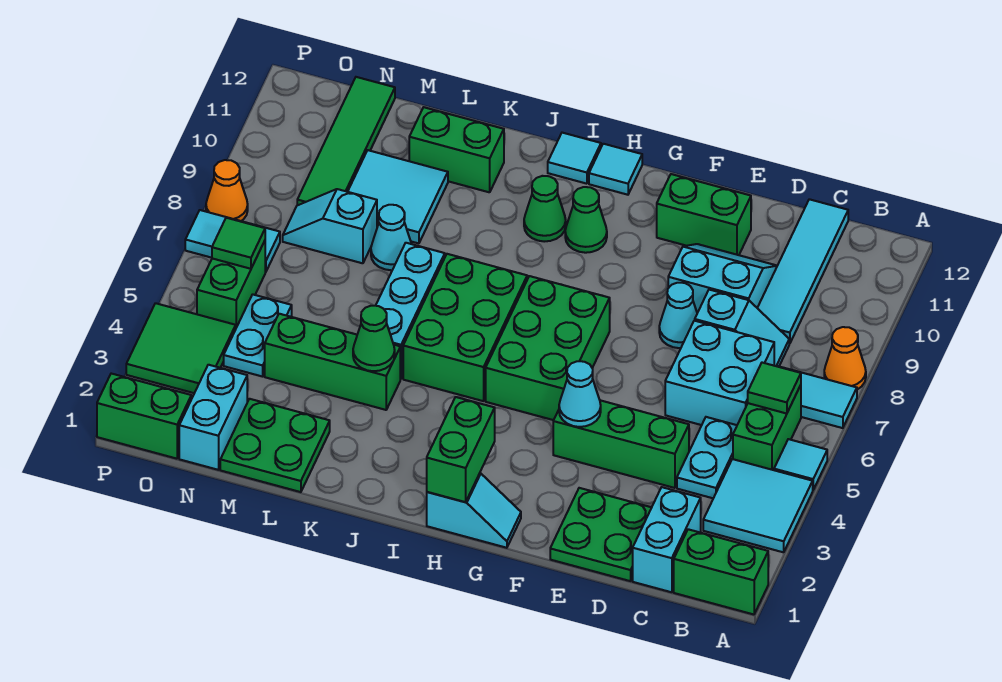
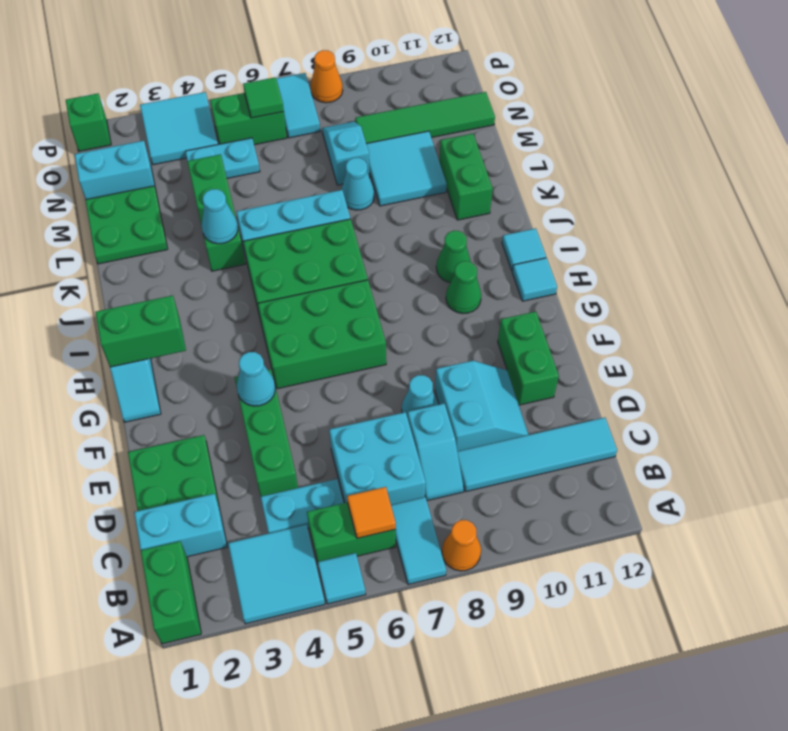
green 1x1 tile [748,363,801,414] -> orange 1x1 tile [347,487,396,538]
green 1x1 cone [353,306,395,371] -> cyan 1x1 cone [202,189,238,244]
green 1x2 brick [97,374,191,459] -> green 1x1 brick [66,94,111,151]
green 2x2 tile [126,303,236,393] -> cyan 2x2 tile [140,92,218,165]

